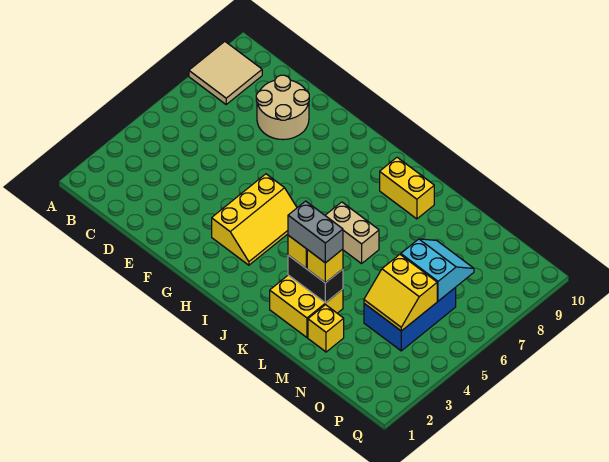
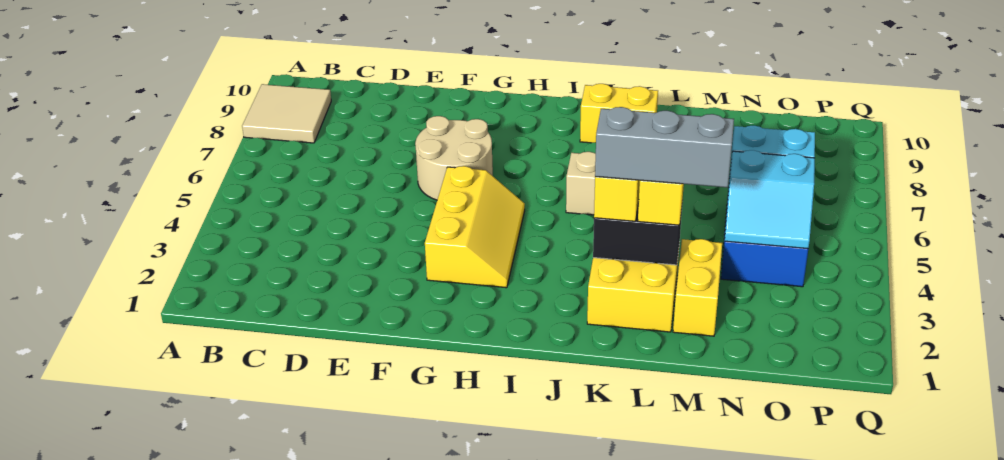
tan 2x2 round brick [256,75,309,140] -> tan 2x2 round brick moved to [415,116,493,200]
grey 1x2 brick [288,201,343,263] -> grey 1x3 brick [595,107,734,188]
yellow 1x1 brick [308,305,344,352] -> yellow 1x2 brick [673,239,722,336]
yellow 2x2 slope [364,255,437,331] -> cyan 2x2 slope [725,150,815,249]

